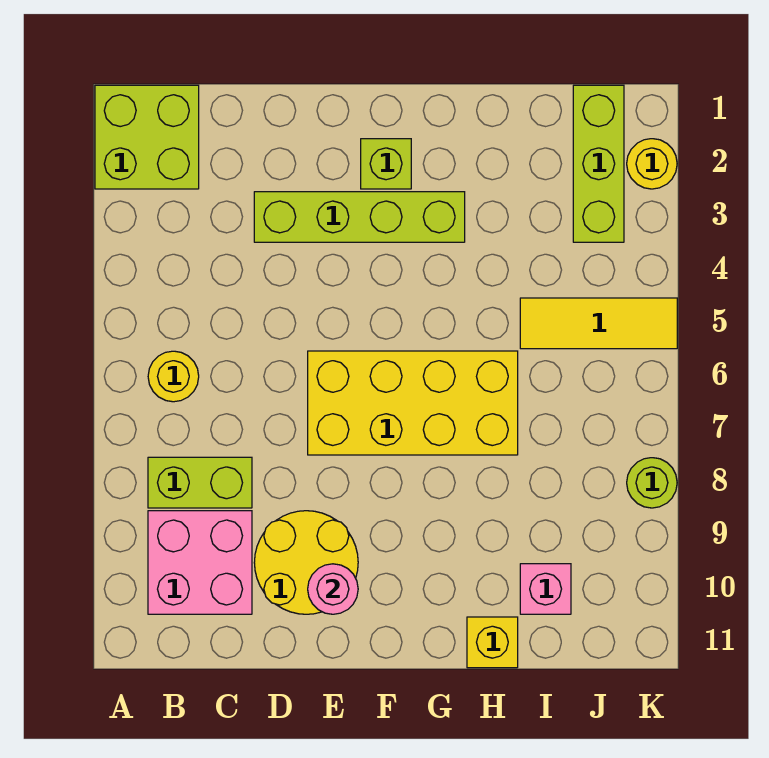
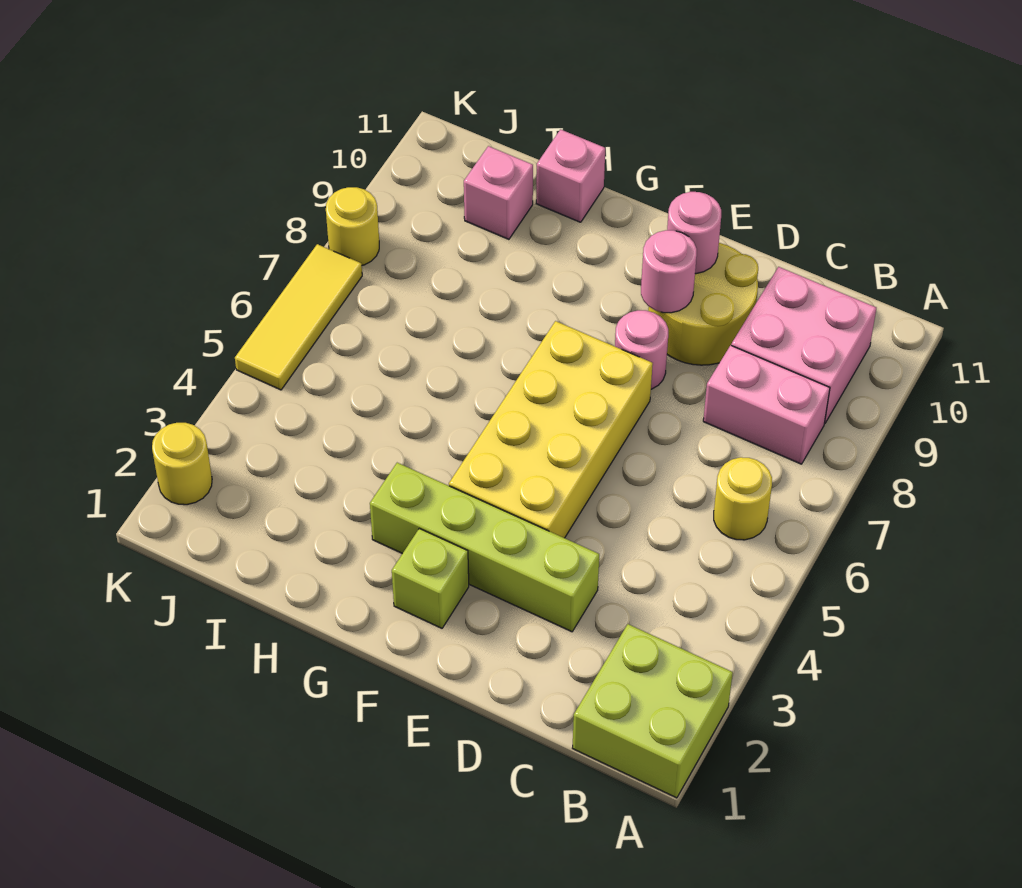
lime 1x2 brick [148,457,252,508] -> pink 1x2 brick [703,345,830,464]
yellow 2x4 brick [308,351,518,455] -> yellow 2x4 brick turned to [449,321,653,538]
none -> pink 1x1 round brick [615,310,668,389]
none -> pink 1x1 round brick [641,230,697,313]
yellow 1x1 brick [467,617,518,668] -> pink 1x1 brick [536,129,605,222]
yellow 1x3 tile [520,298,677,349] -> yellow 1x3 tile turned to [235,244,362,390]
lime 1x3 brick [573,85,624,242] -> none
lime 1x1 round brick [627,458,677,508] -> yellow 1x1 round brick [326,187,379,265]

